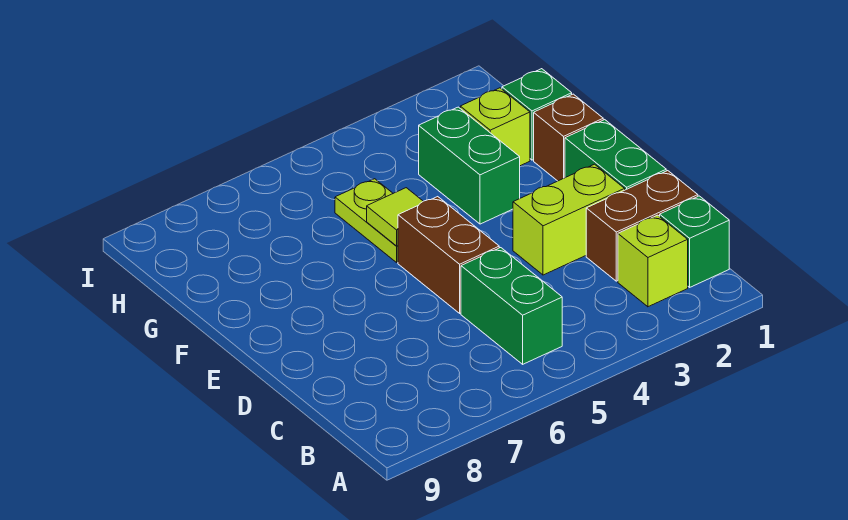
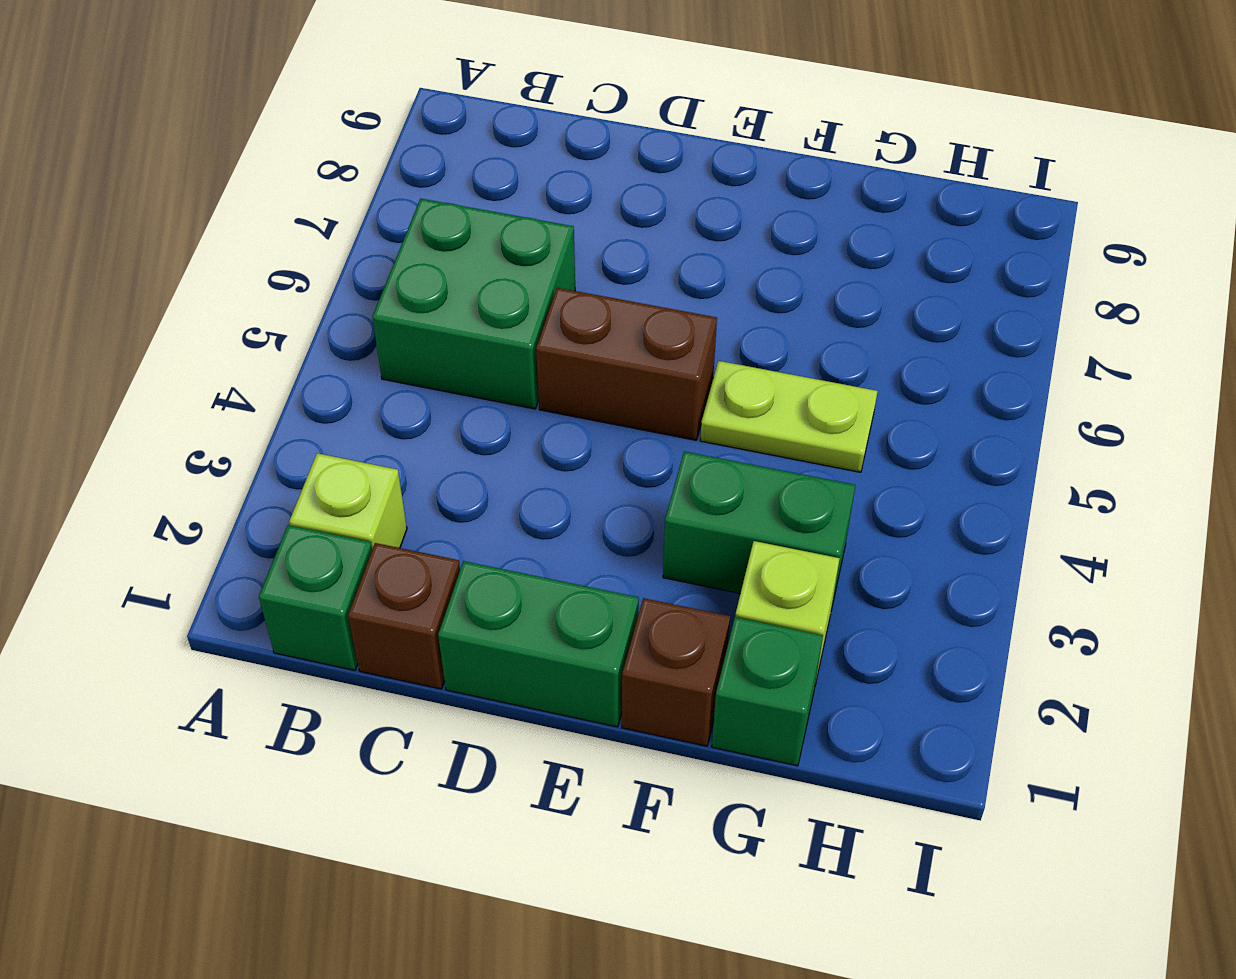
green 1x2 brick [461,248,562,364] -> green 2x2 brick [372,199,575,409]
brown 1x2 brick [586,171,698,281] -> brown 1x1 brick [348,543,460,689]
lime 1x2 brick [513,164,625,275] -> none
lime 1x1 tile [367,188,423,246] -> none

